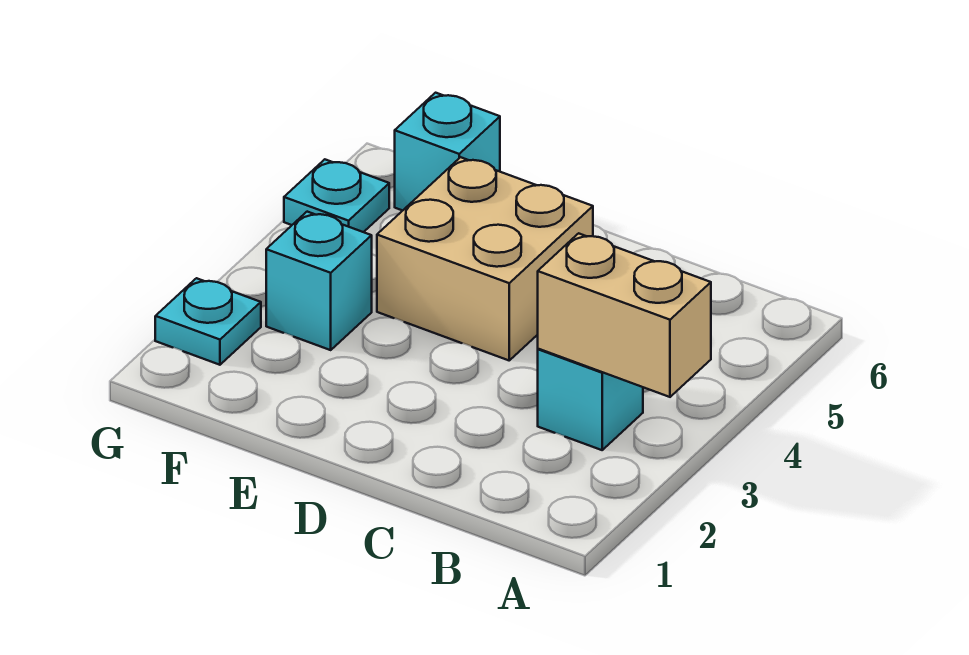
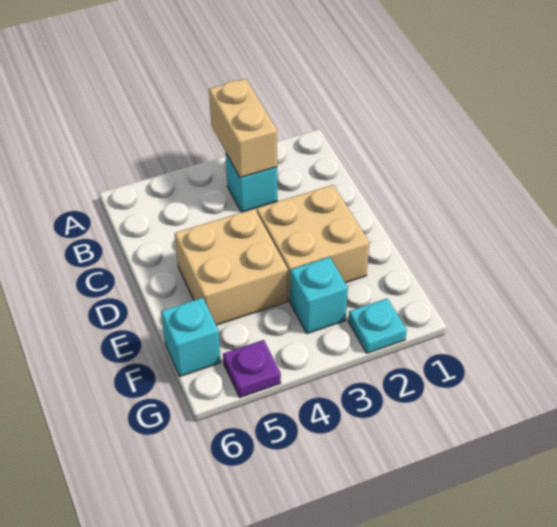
none -> tan 2x2 brick [257,185,370,301]
cyan 1x1 plate [284,159,389,232] -> purple 1x1 plate [223,340,281,397]

